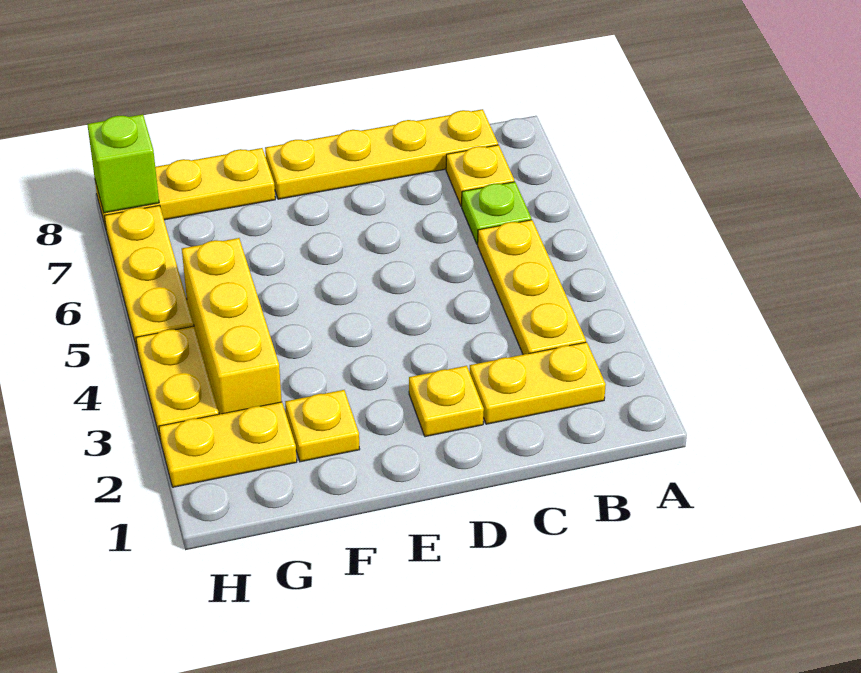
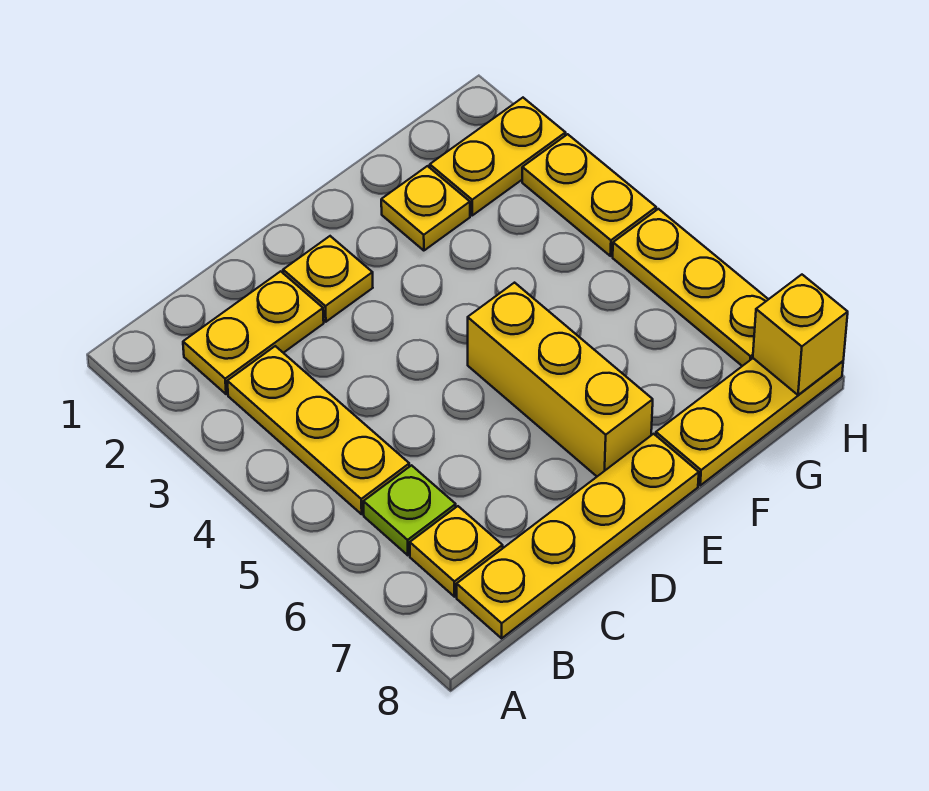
yellow 1x3 brick [182,238,282,414] -> yellow 1x3 brick moved to [468,283,653,476]
lime 1x1 brick [87,114,159,213] -> yellow 1x1 brick [753,275,848,395]

